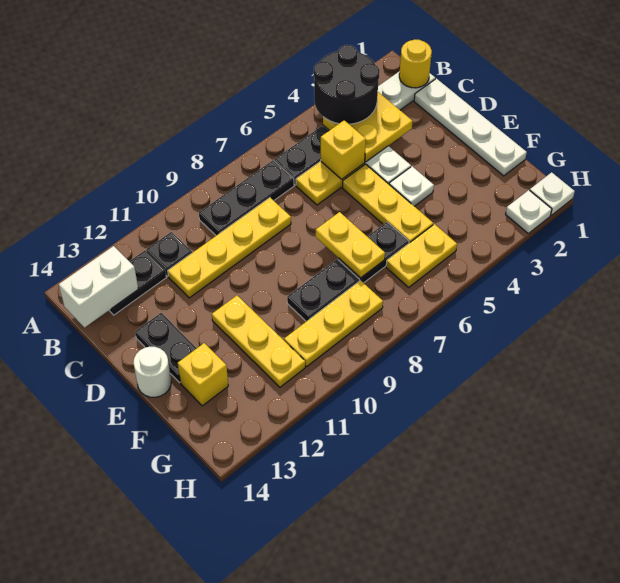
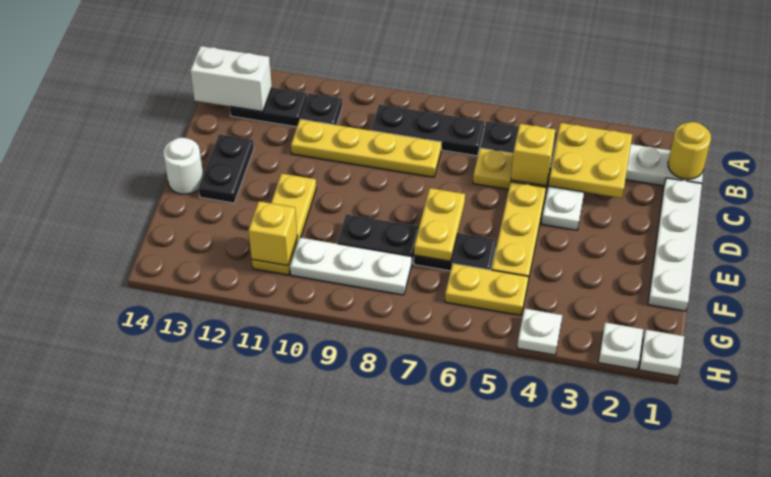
black 2x2 round brick [314,45,380,124] -> none
white 1x1 plate [389,166,434,206] -> white 1x1 plate moved to [517,309,562,355]
yellow 1x1 brick [178,343,228,406] -> yellow 1x1 brick moved to [248,201,297,266]
yellow 1x3 plate [284,280,383,367] -> white 1x3 plate [290,237,412,295]

